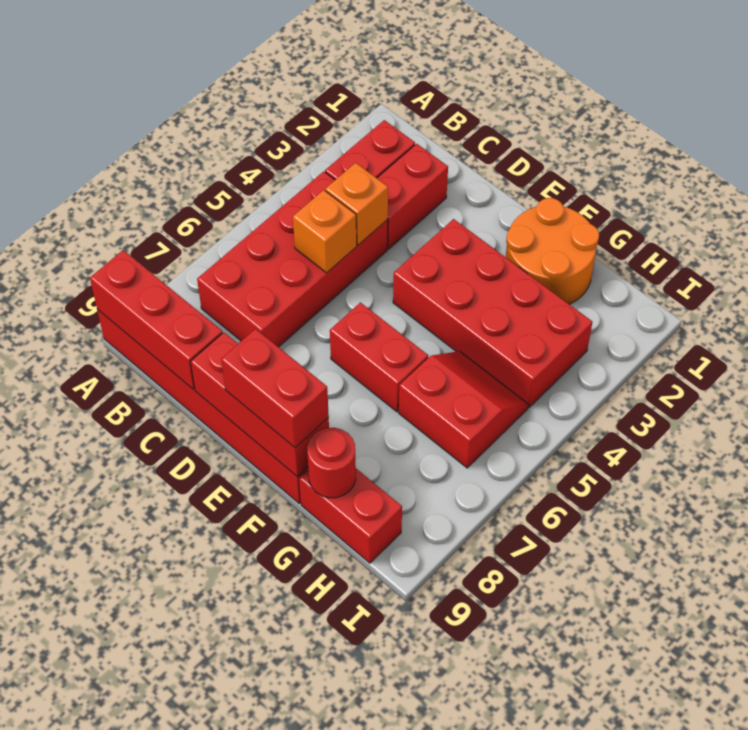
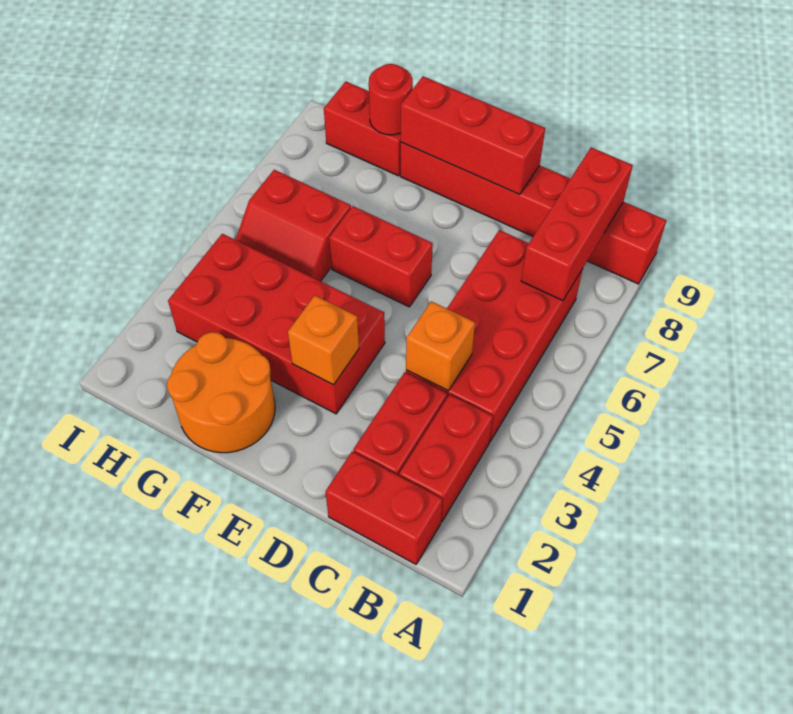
red 1x3 brick [90,250,223,390] -> red 1x3 brick turned to [521,147,633,301]
orange 1x1 brick [293,190,357,273] -> orange 1x1 brick moved to [288,295,359,385]
red 1x2 brick [221,329,329,448] -> red 1x2 brick moved to [325,451,443,564]

